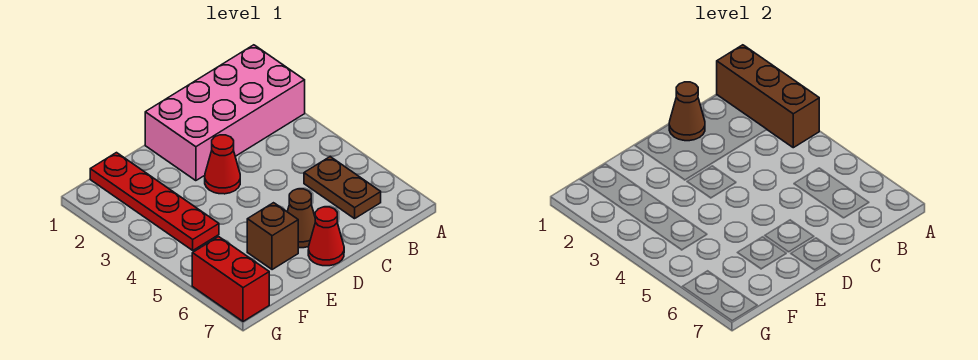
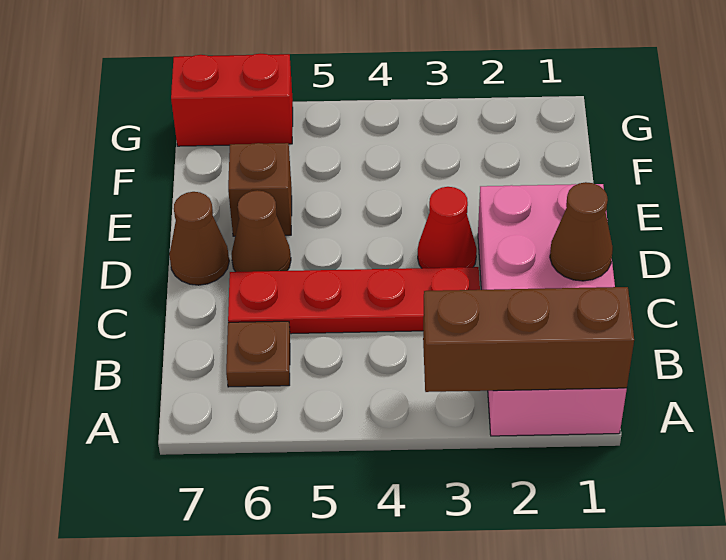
brown 1x2 plate [304,157,381,219] -> brown 1x1 plate [226,321,290,387]
red 1x1 cone [308,207,344,266] -> brown 1x1 cone [169,192,229,285]
red 1x4 plate [90,153,219,250] -> red 1x4 plate moved to [228,267,480,334]

